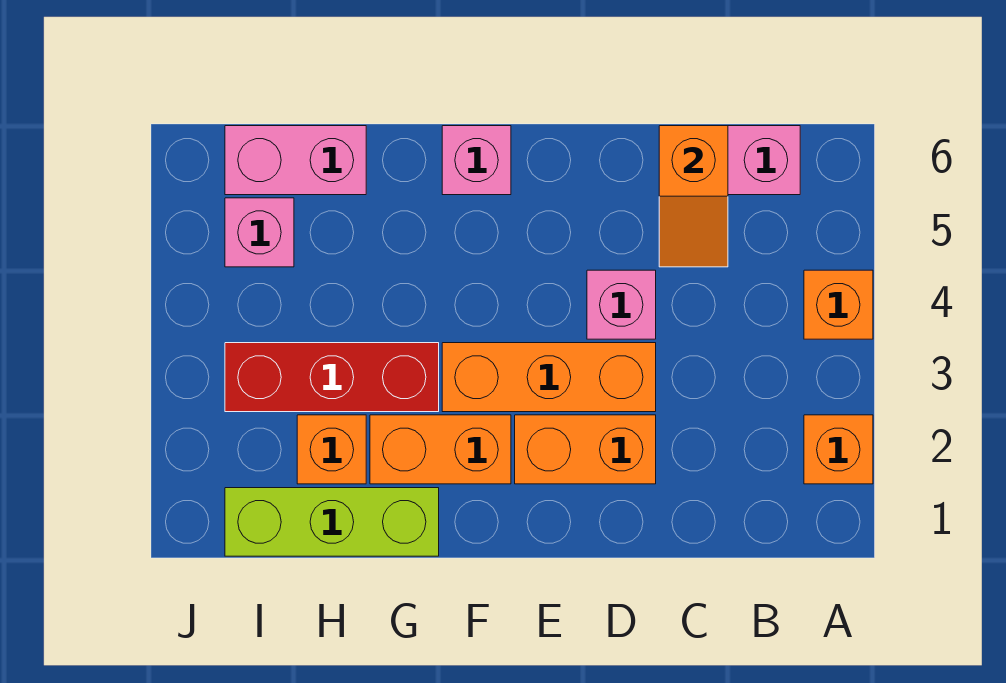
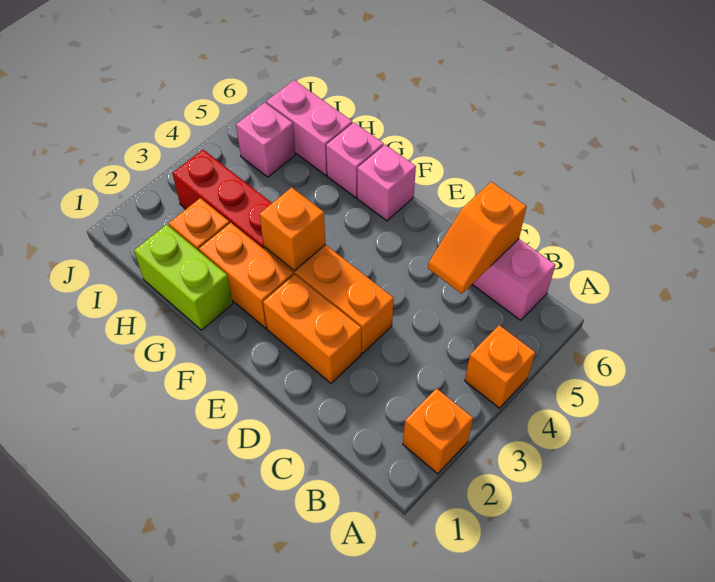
pink 1x1 brick [587,270,656,339] -> pink 1x1 brick moved to [326,123,384,198]
none -> orange 1x1 brick [259,187,325,271]
lime 1x3 brick [225,488,439,556] -> lime 1x2 brick [134,225,233,330]

